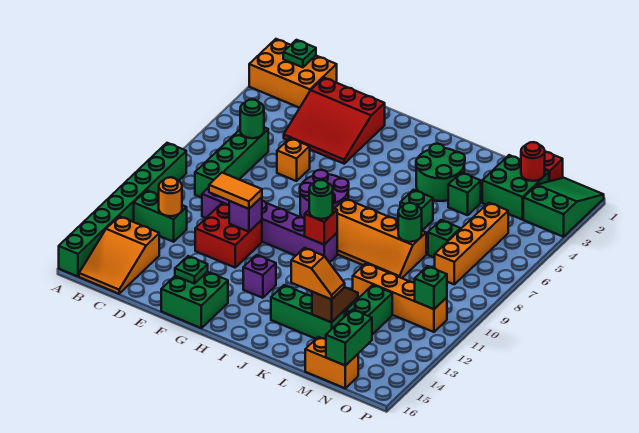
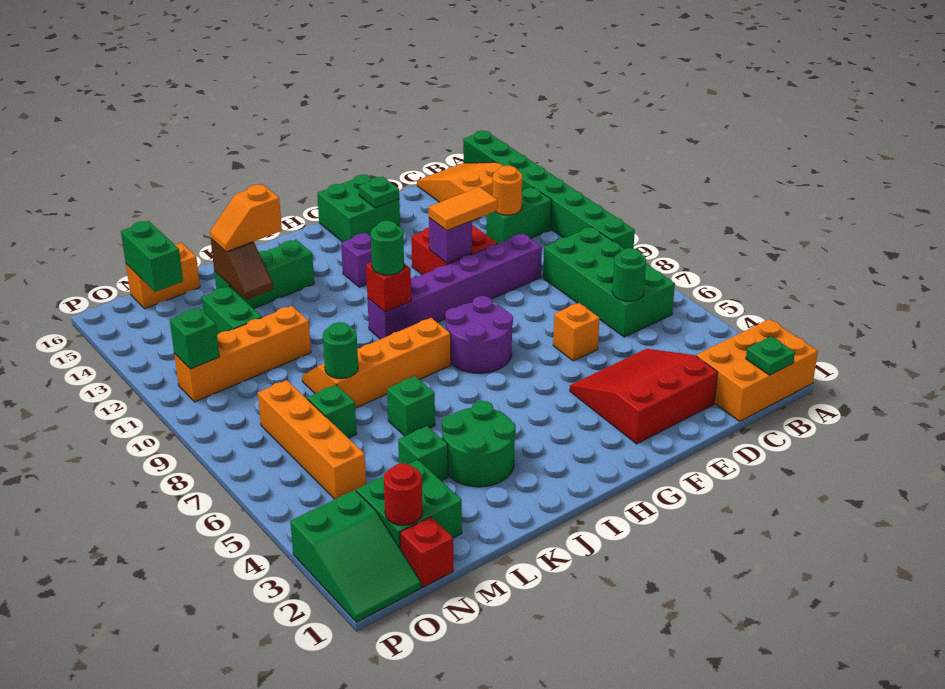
green 1x4 brick [195,127,268,198] -> green 2x4 brick [543,227,675,337]

